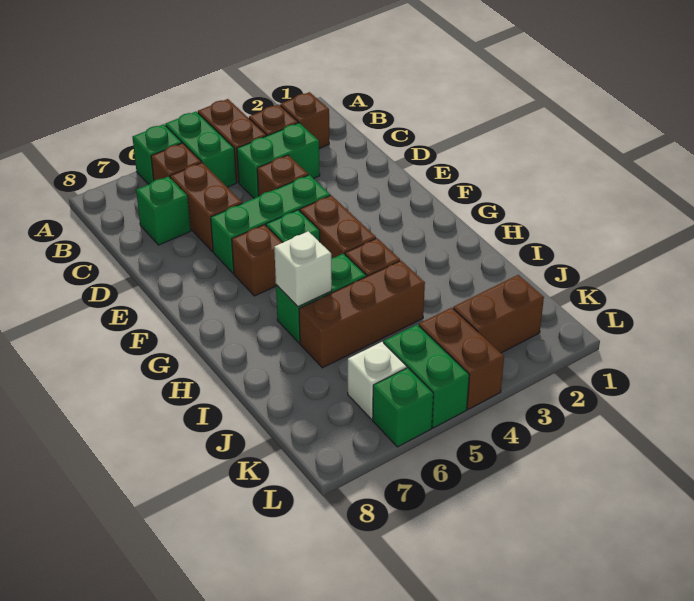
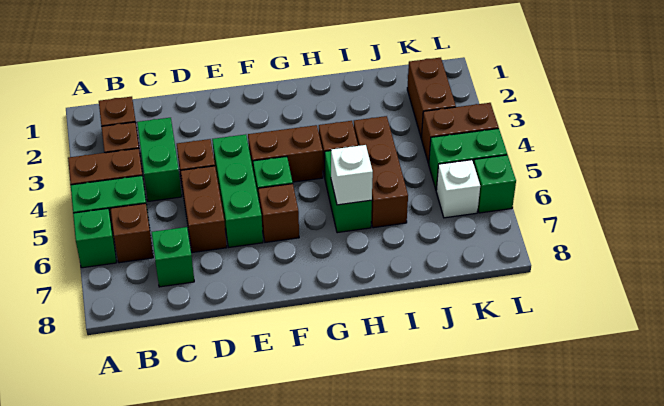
brown 1x2 brick [170,163,242,252] -> brown 1x2 brick turned to [181,166,227,253]

